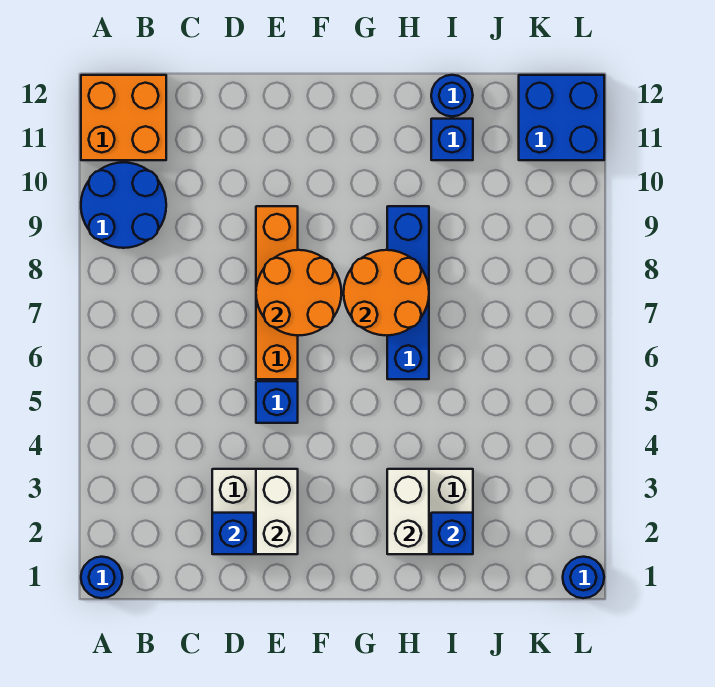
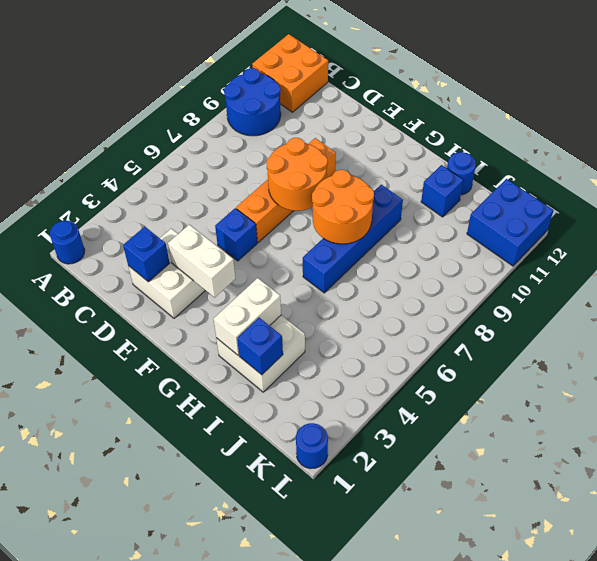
white 1x2 brick [256,469,298,554] -> white 1x2 brick turned to [168,225,235,297]

